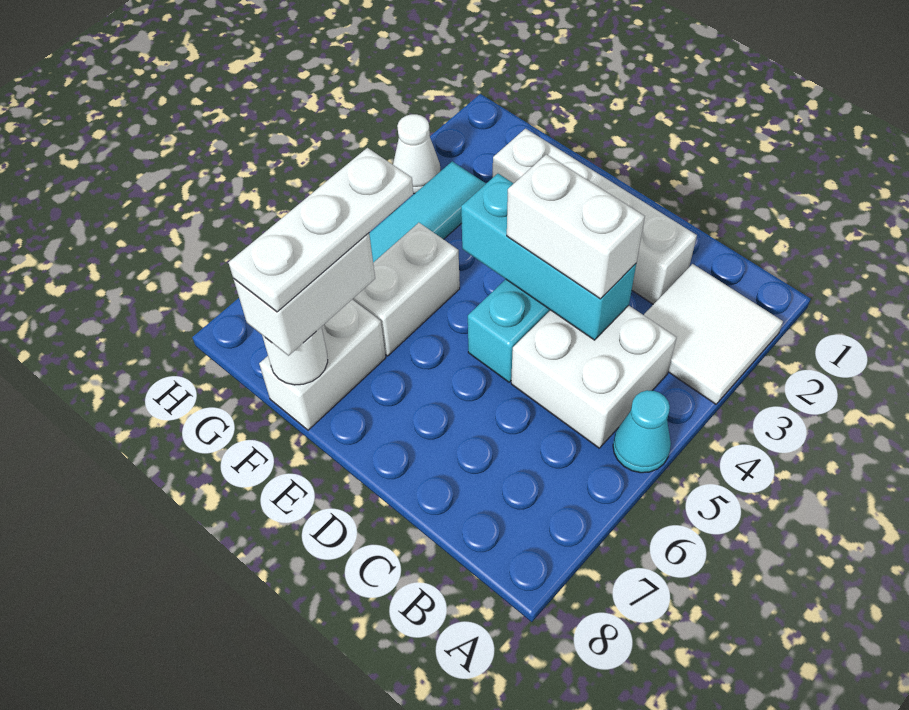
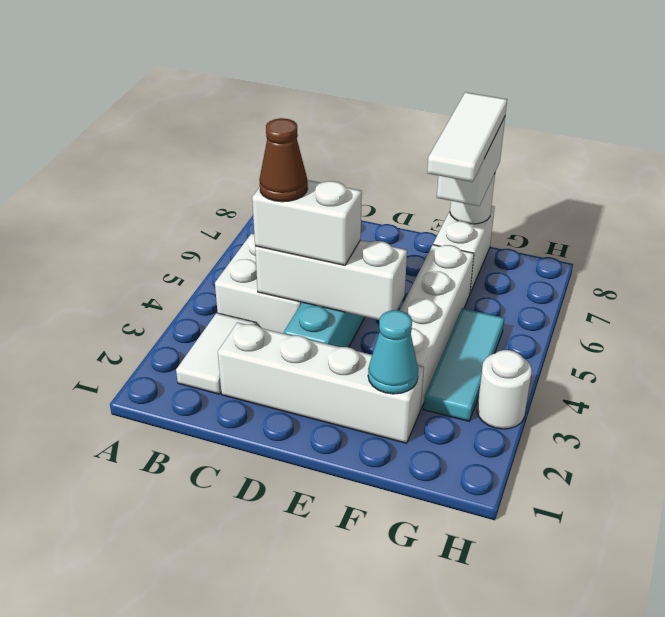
white 2x2 tile [644,264,783,404] -> white 1x2 tile [176,313,257,394]
cyan 1x1 cone [613,390,671,473] -> cyan 1x1 cone moved to [368,310,418,394]
cyan 1x3 brick [461,174,636,340] -> white 1x3 brick [255,240,407,320]
none -> brown 1x1 cone [259,118,308,202]
white 1x2 brick [352,223,460,356] -> white 1x4 brick [400,245,474,408]
white 1x3 plate [228,148,413,312] -> white 1x3 tile [427,92,507,182]
white 1x1 cone [393,114,440,194] -> white 1x1 round brick [477,350,532,429]

